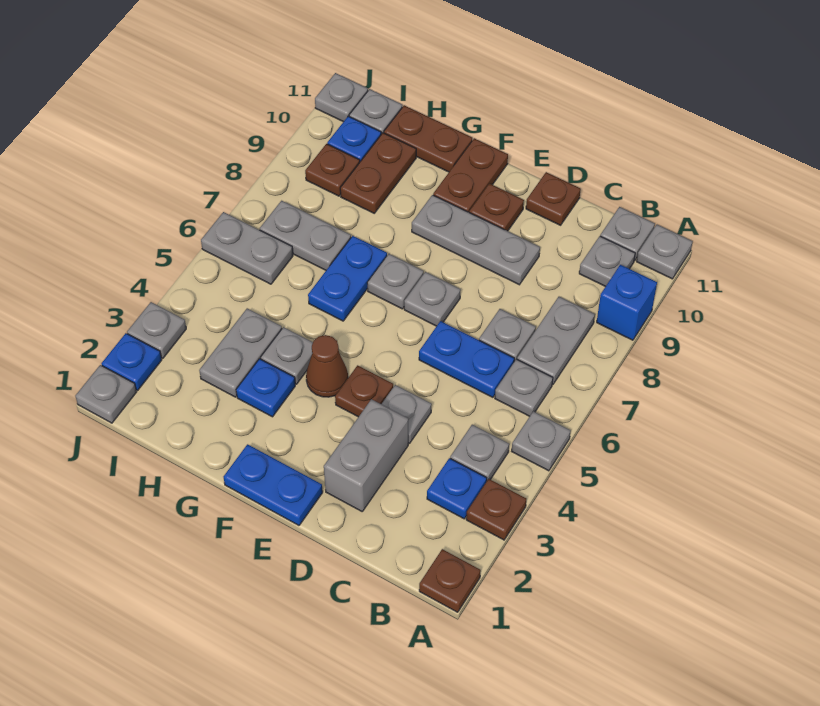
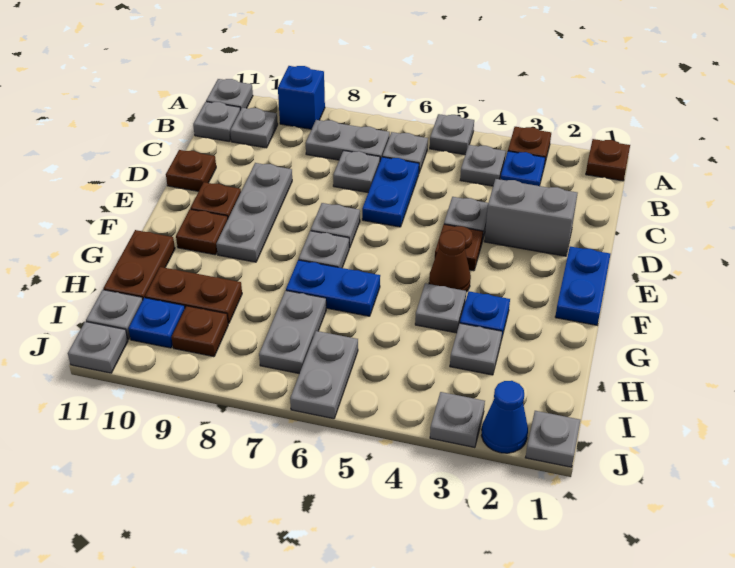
brown 1x2 plate [433,138,508,212] -> brown 1x1 plate [176,209,228,255]
grey 1x2 plate [199,308,282,397] -> grey 1x1 plate [450,323,502,375]
blue 1x1 plate [102,333,162,390] -> blue 1x1 cone [481,381,528,453]

